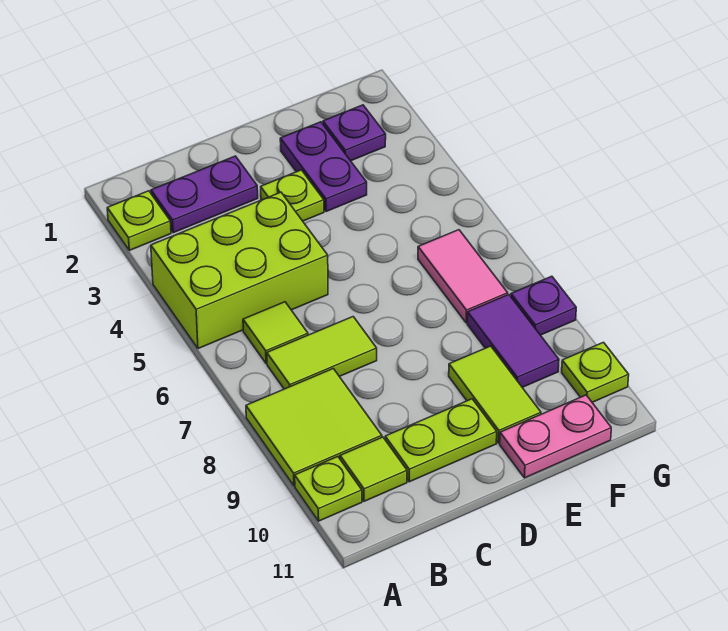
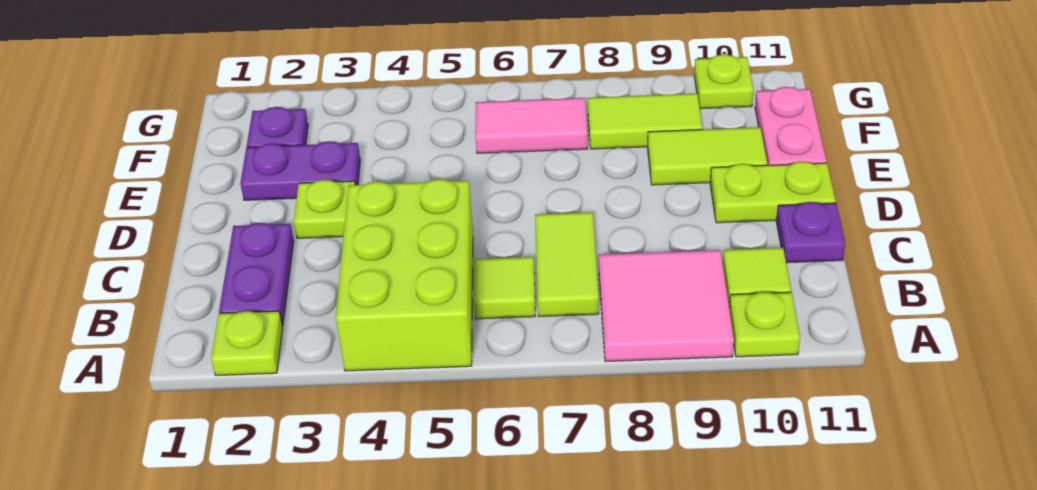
lime 2x2 tile [246,369,382,486] -> pink 2x2 tile [599,250,734,362]
lime 1x2 plate [385,399,497,482] -> lime 1x2 plate turned to [710,162,836,223]
purple 1x2 tile [467,295,559,387] -> lime 1x2 tile [588,94,703,149]
purple 1x1 plate [511,276,576,335] -> purple 1x1 plate moved to [777,202,845,263]

